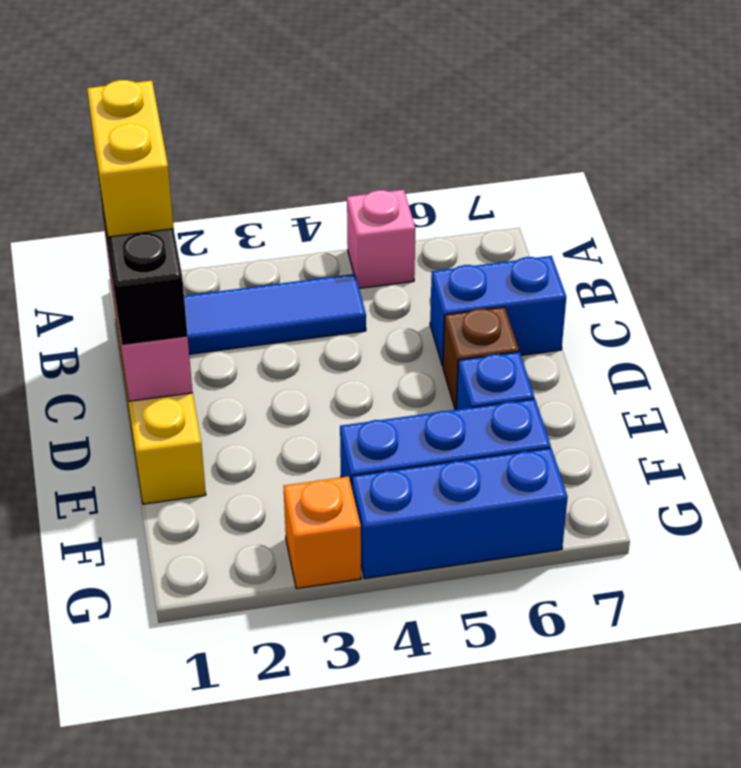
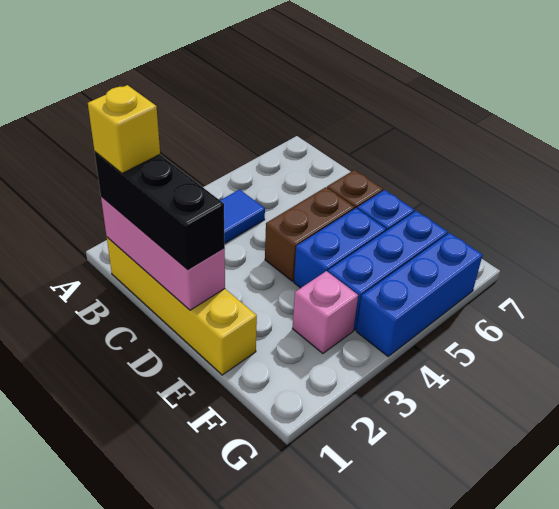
pink 1x1 brick [347,190,415,288] -> pink 1x1 brick moved to [292,271,358,353]
yellow 1x2 brick [87,80,174,237] -> yellow 1x1 brick [88,85,160,173]
blue 1x2 brick [430,256,566,366] -> blue 1x2 brick moved to [294,208,386,288]
none -> brown 1x2 brick [265,187,355,281]
orange 1x1 brick [283,476,361,589] -> none

